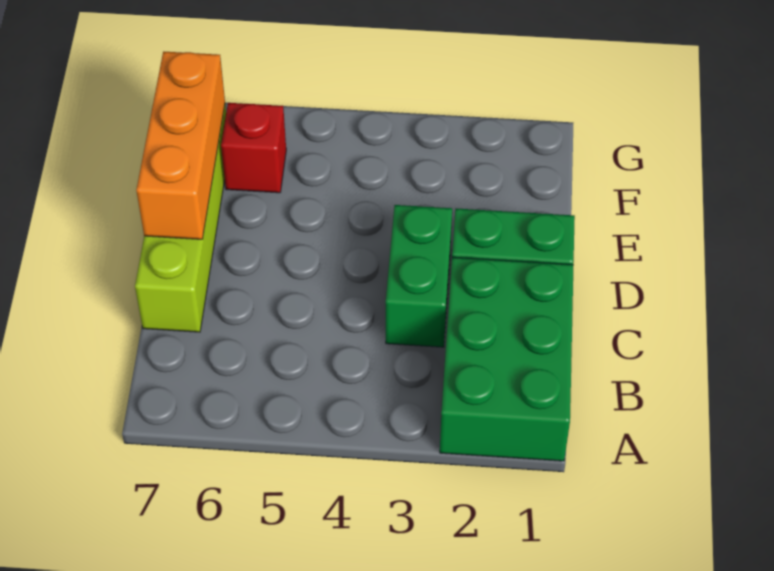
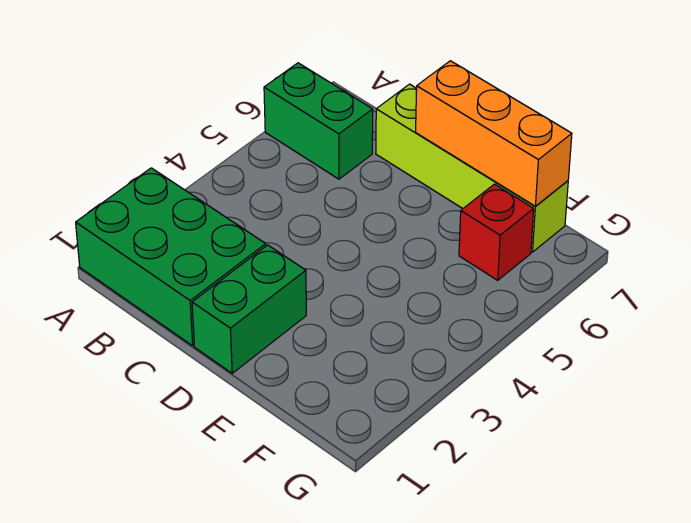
green 1x2 brick [386,205,452,347] -> green 1x2 brick moved to [264,63,373,179]

